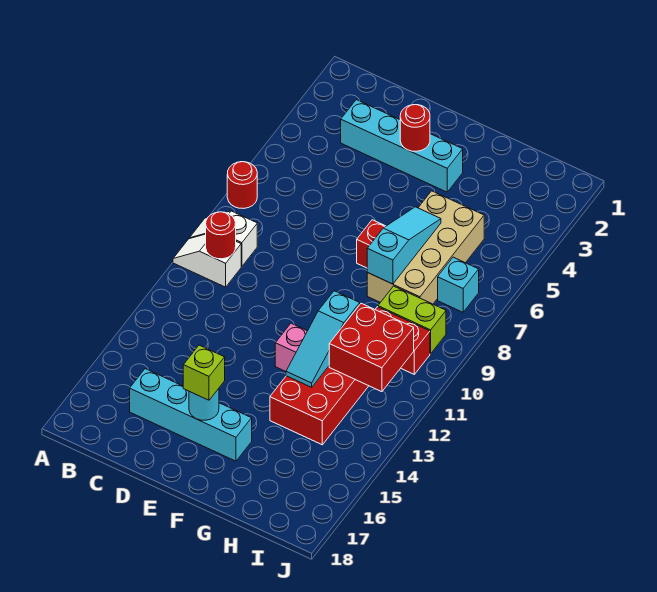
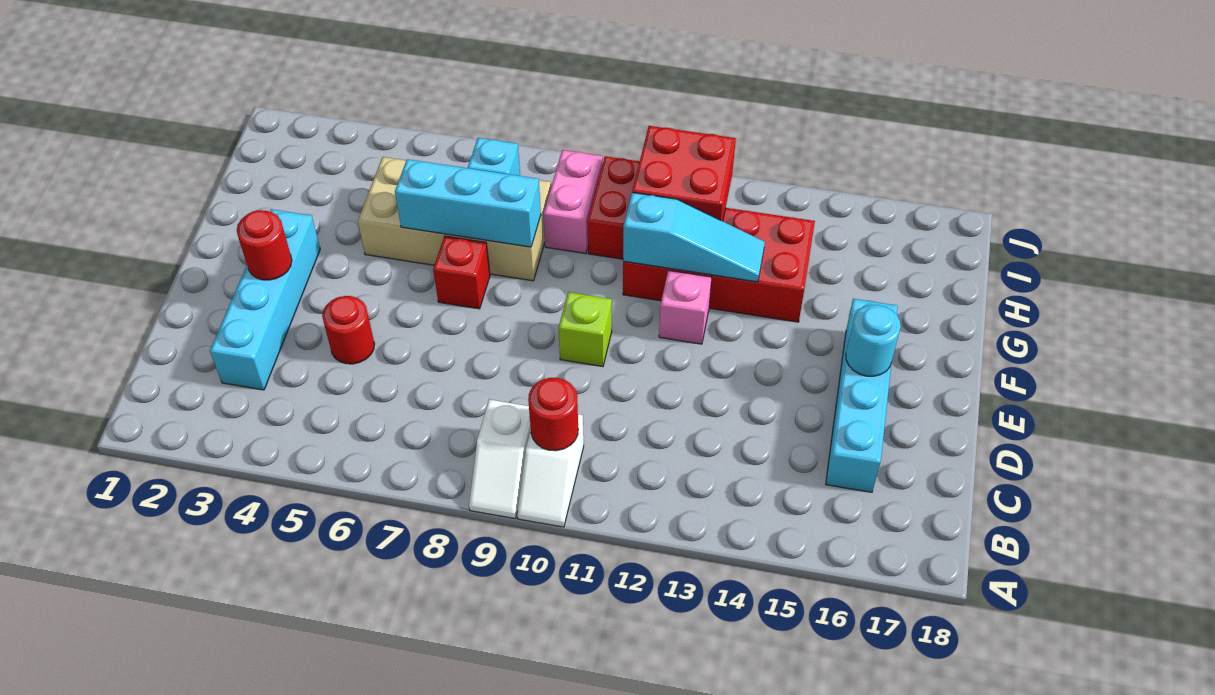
red 1x1 round brick [227,162,257,209] -> red 1x1 round brick moved to [322,296,375,364]
lime 1x1 brick [183,345,225,400] -> lime 1x1 brick moved to [559,292,612,367]
cyan 1x3 slope [367,207,441,284] -> cyan 1x3 brick [395,159,541,247]
lime 1x2 brick [378,286,446,354] -> pink 1x2 brick [544,150,603,254]

